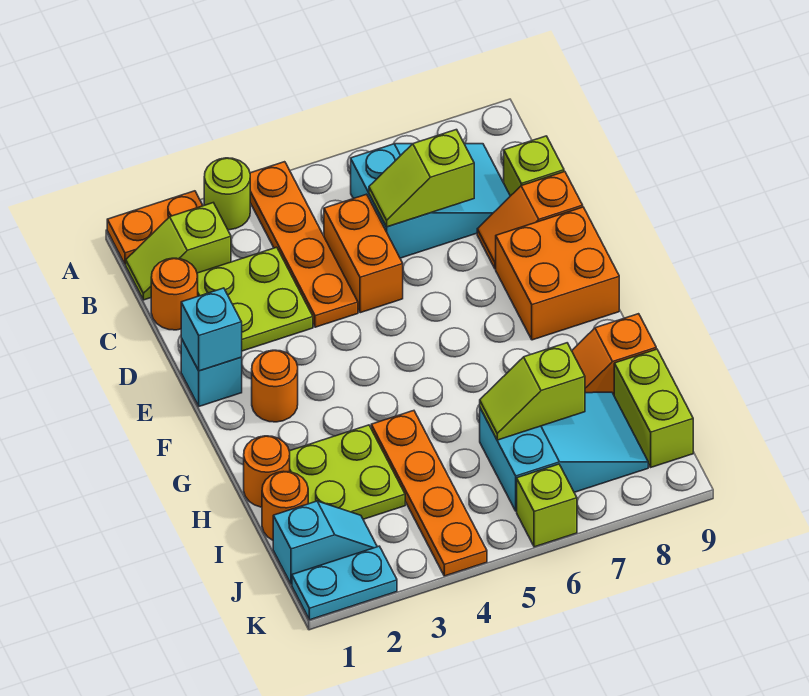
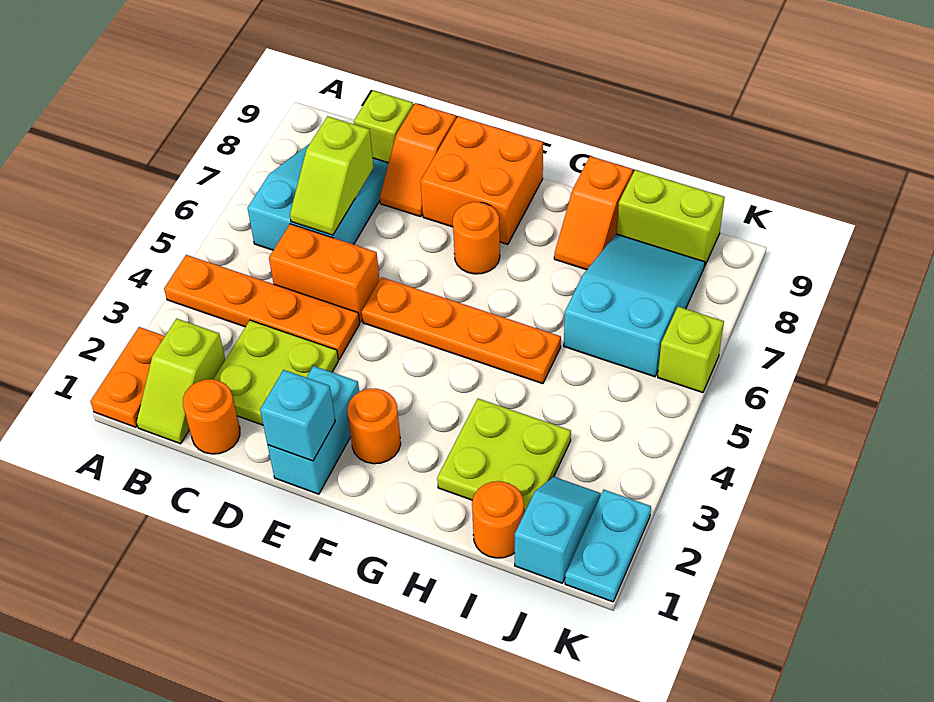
lime 1x1 round brick [204,158,250,230] -> none
cyan 1x1 brick [181,338,242,406] -> cyan 1x2 brick [268,366,359,494]
orange 1x1 round brick [244,436,290,507] -> orange 1x1 round brick moved to [453,202,500,274]
orange 1x4 plate [371,411,487,576] -> orange 1x4 plate moved to [362,277,561,384]
lime 1x2 slope [480,343,585,440] -> none

